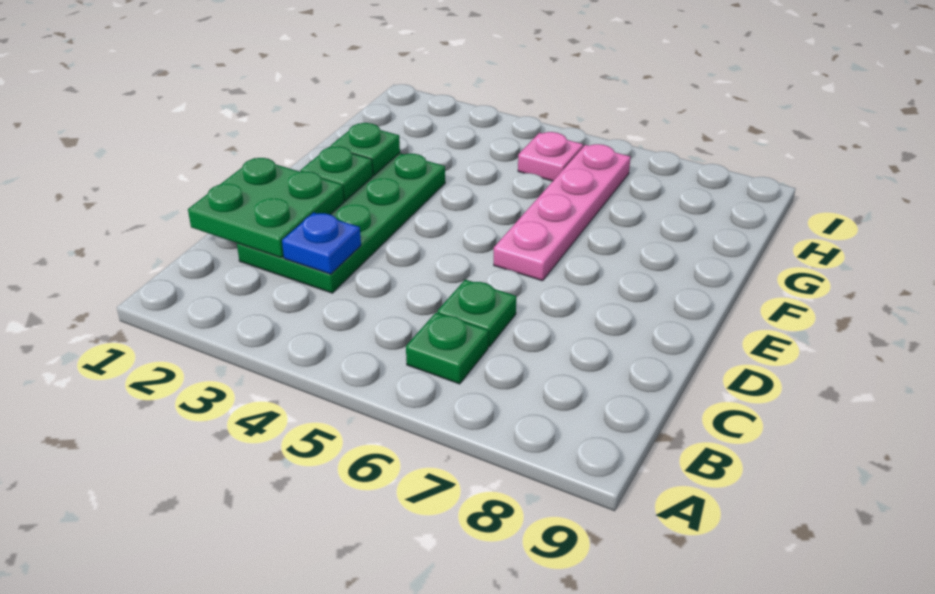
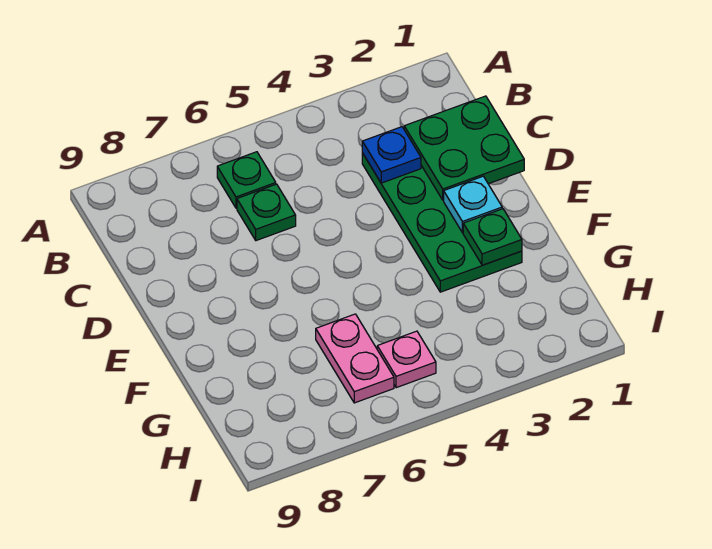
green 1x1 plate [300,146,373,201] -> cyan 1x1 plate [444,176,502,233]
pink 1x4 plate [494,144,631,281] -> pink 1x2 plate [316,314,394,403]

